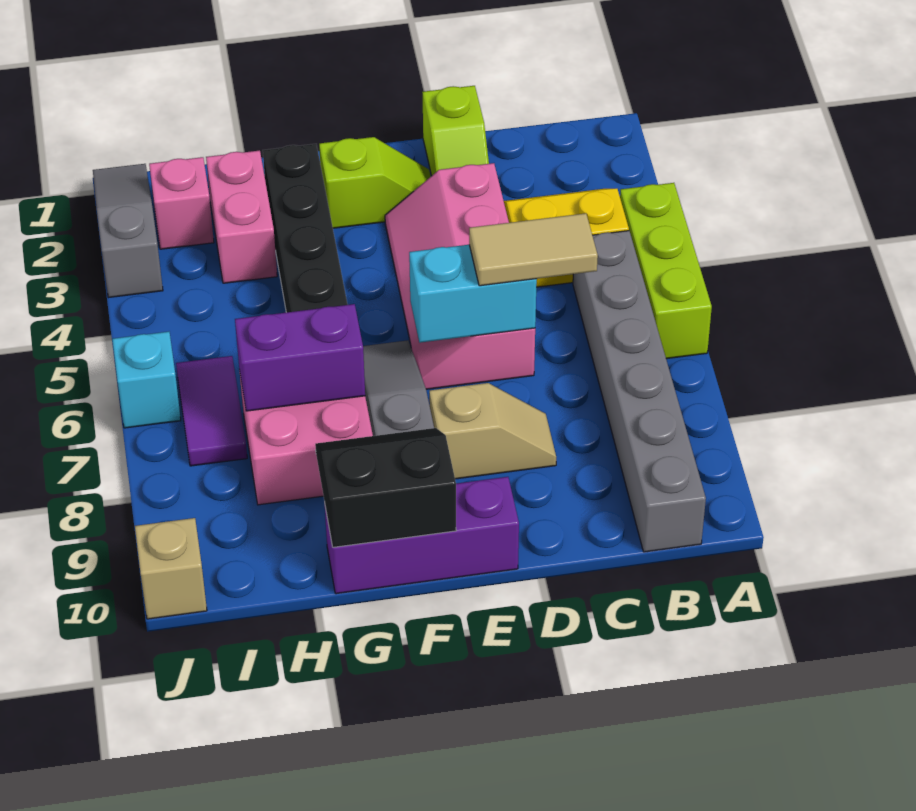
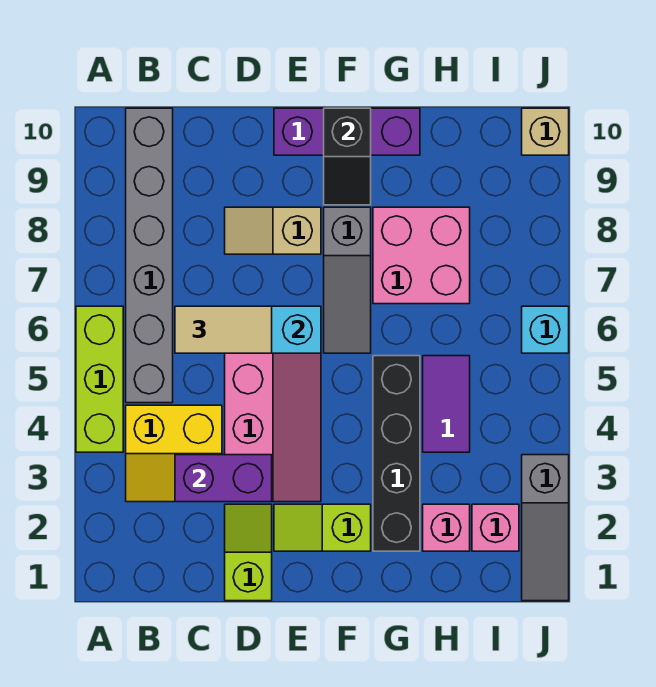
black 2x2 slope [315,428,456,547] -> black 1x2 slope [324,108,371,205]
purple 1x2 brick [235,304,365,411] -> purple 1x2 brick moved to [175,455,272,502]
pink 1x2 brick [206,150,277,283] -> pink 1x1 brick [423,504,470,551]
purple 1x2 tile [176,356,247,466] -> purple 1x2 tile moved to [423,356,470,452]

